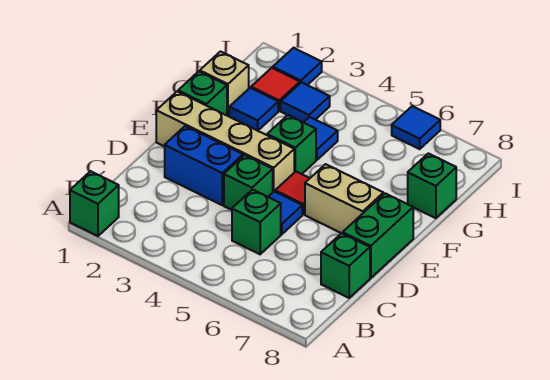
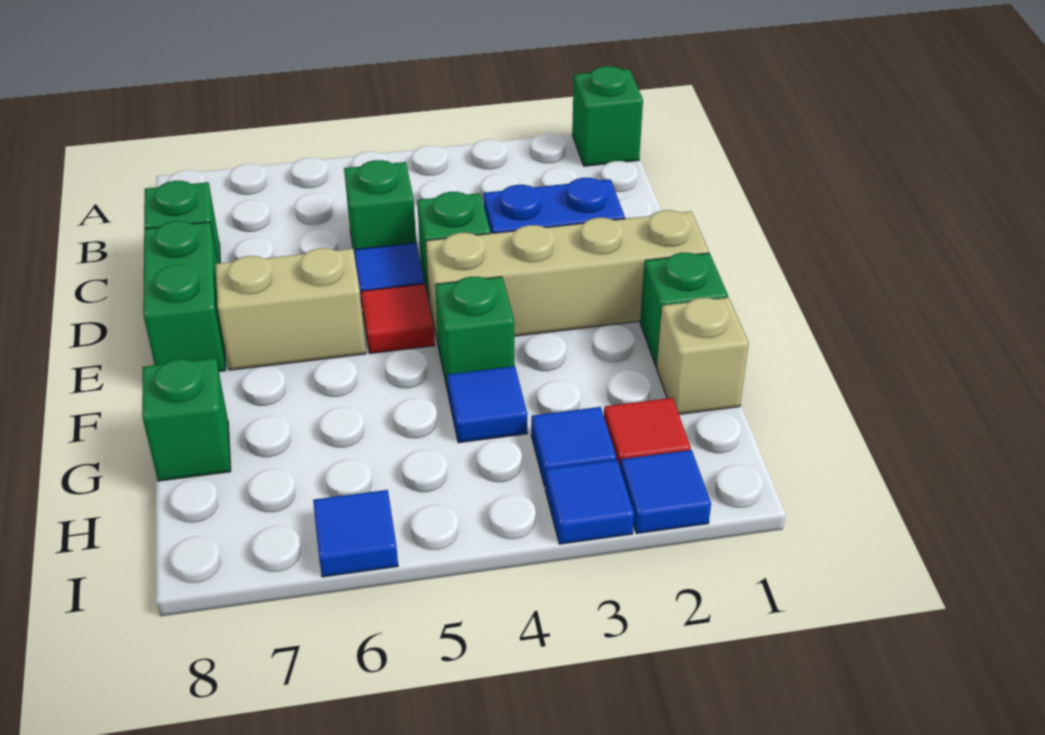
blue 1x1 tile [229,88,278,131] -> blue 1x1 tile moved to [545,460,634,544]

